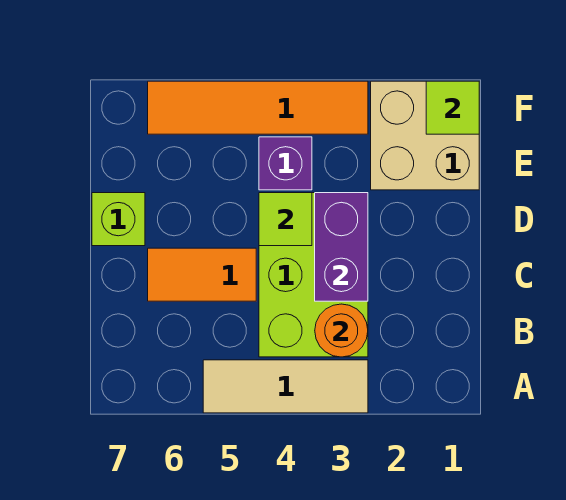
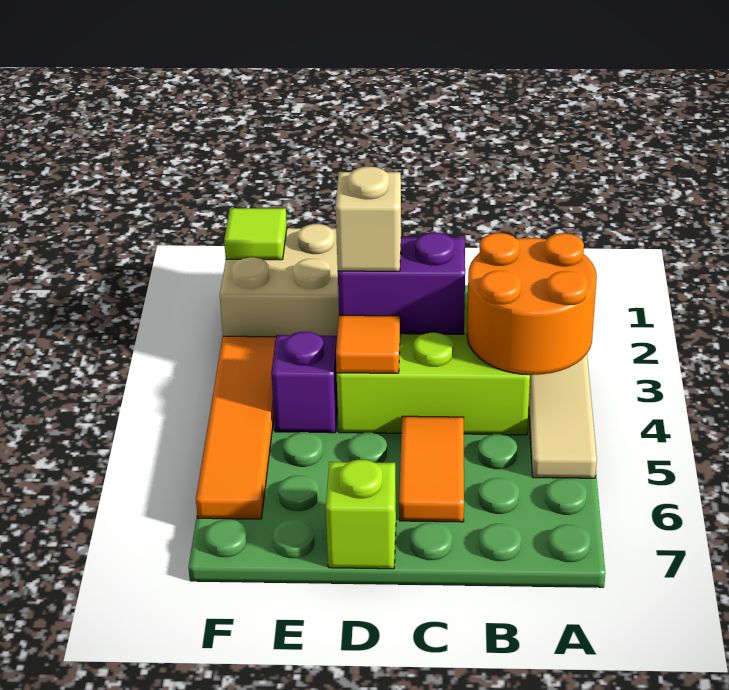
orange 1x1 round brick [315,304,368,357] -> orange 2x2 round brick [467,233,597,375]
none -> tan 1x1 brick [336,167,401,271]
lime 1x1 tile [259,193,312,246] -> orange 1x1 tile [336,315,400,373]

